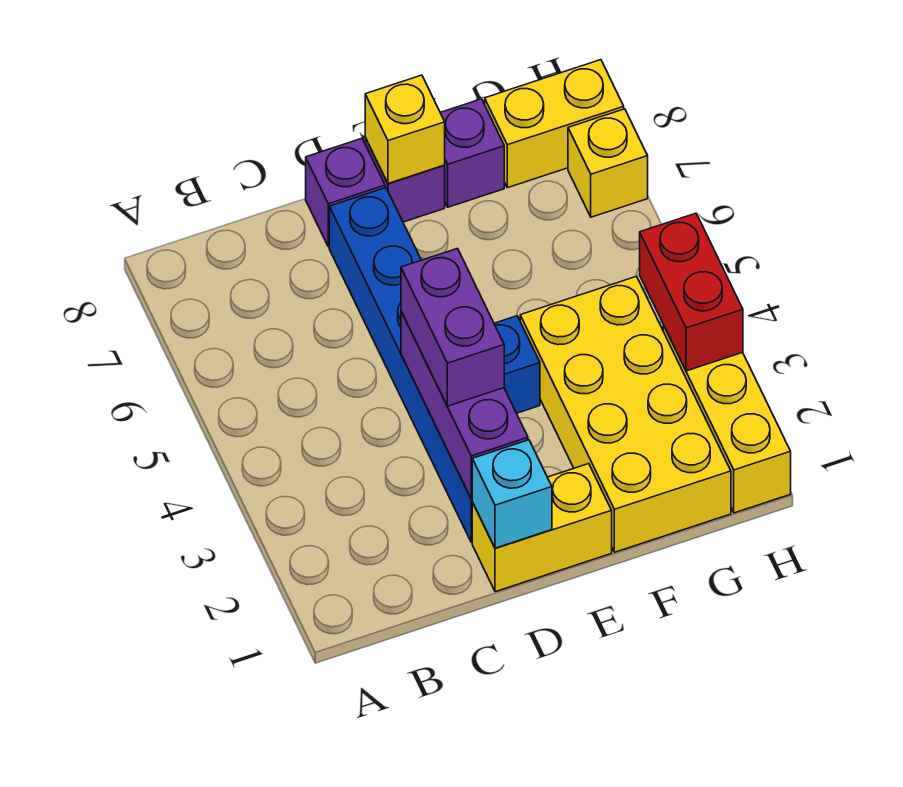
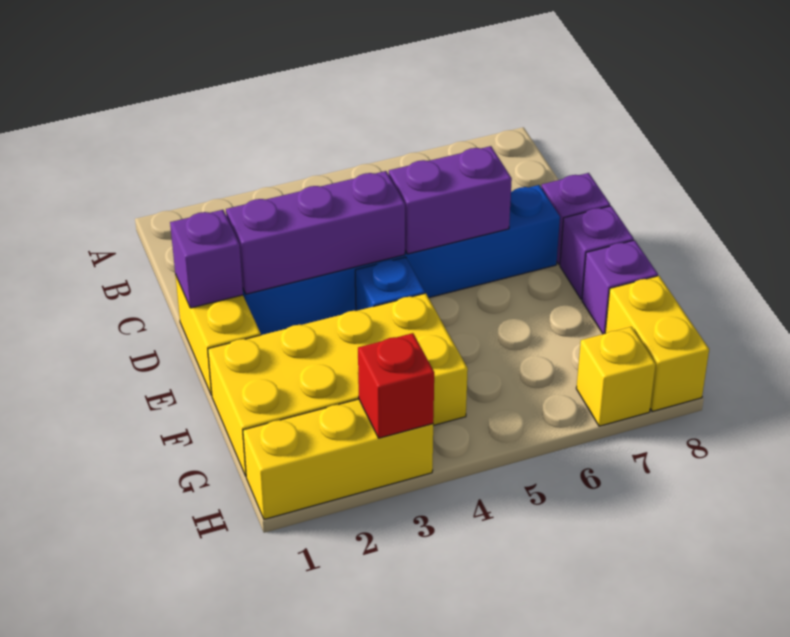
cyan 1x1 brick [472,440,552,548] -> purple 1x1 brick [170,210,243,308]
purple 1x2 brick [401,249,504,406] -> purple 1x2 brick moved to [389,146,512,254]
yellow 1x1 brick [365,75,445,184] -> none
red 1x2 brick [640,213,743,371] -> red 1x1 brick [358,333,434,438]

